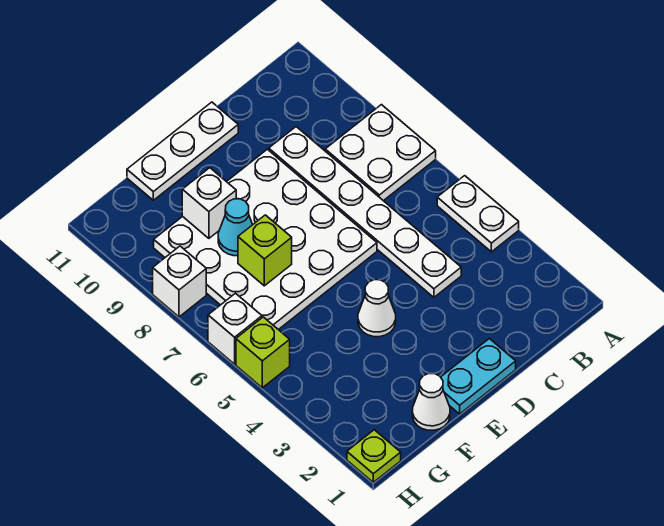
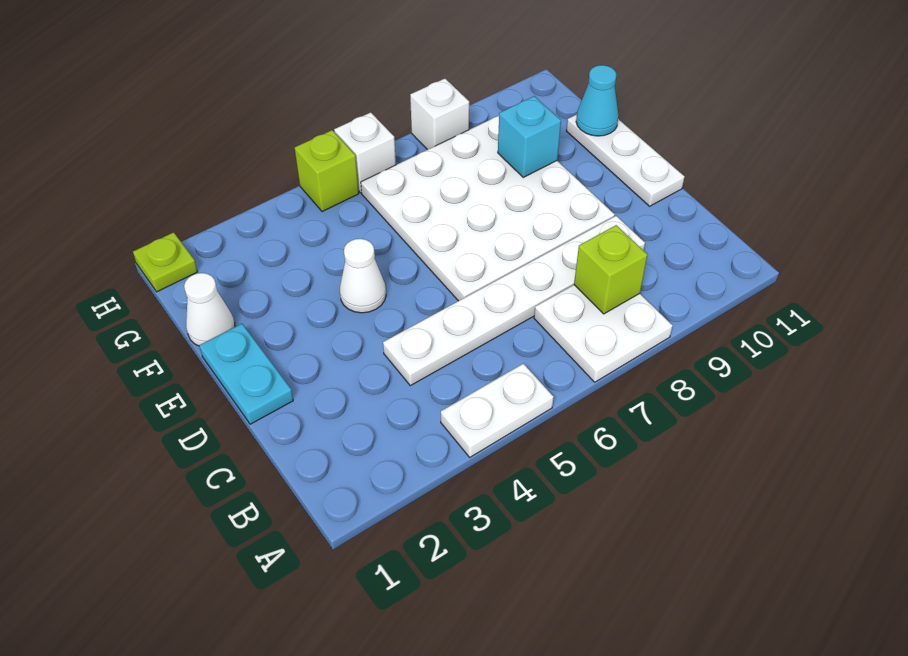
lime 1x1 brick [238,215,292,286] -> lime 1x1 brick moved to [574,225,647,314]
cyan 1x1 cone [218,199,253,256] -> cyan 1x1 cone moved to [576,65,619,136]
white 1x1 brick [182,168,236,238] -> cyan 1x1 brick [498,96,561,177]

